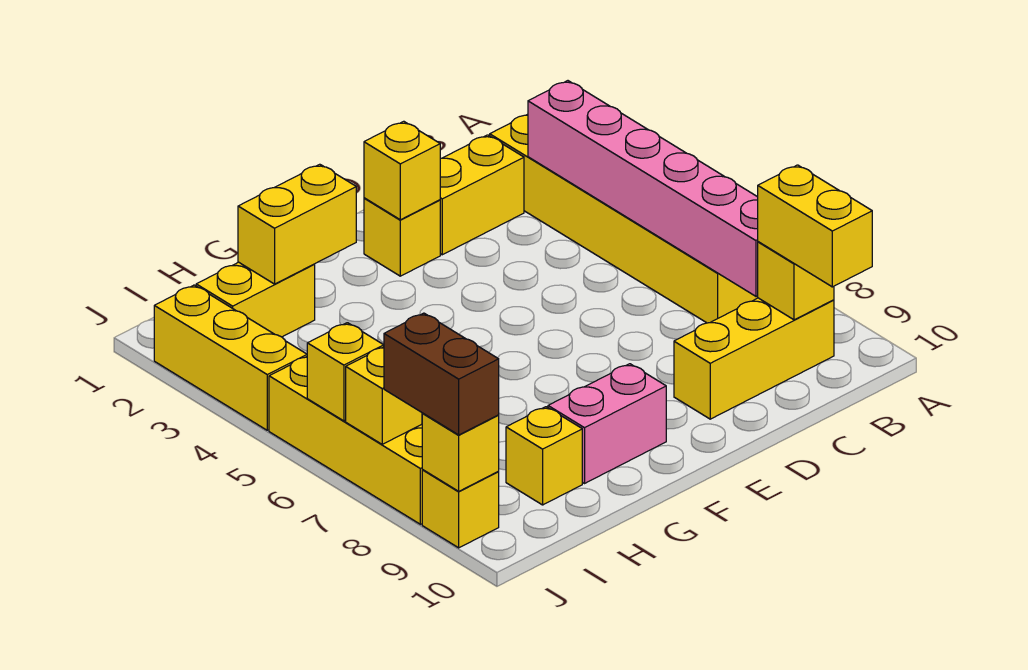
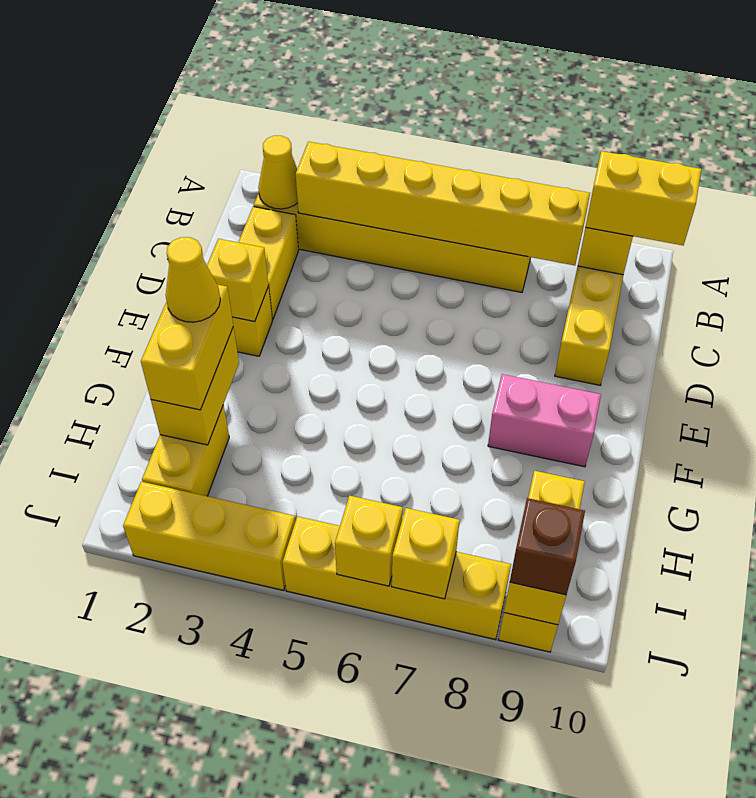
none -> yellow 1x1 cone [258,136,298,209]
pink 1x6 brick [528,81,758,296] -> yellow 1x6 brick [296,142,590,265]
pink 1x2 brick [548,364,666,483] -> pink 1x2 brick turned to [488,374,601,467]
none -> yellow 1x2 brick [141,284,233,410]
none -> yellow 1x1 cone [166,237,220,322]
brown 1x2 brick [384,313,499,435] -> brown 1x1 brick [510,498,585,595]

